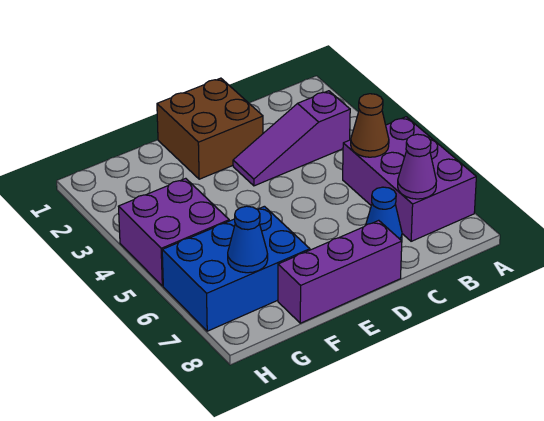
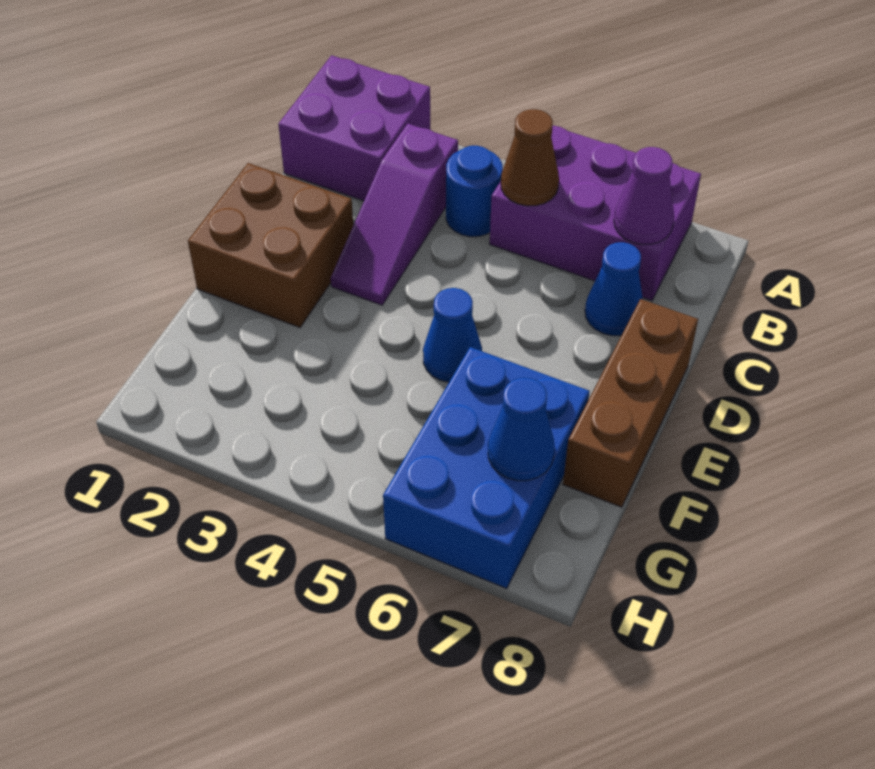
none -> blue 1x1 round brick [446,146,503,237]
purple 1x3 brick [278,220,402,323] -> brown 1x3 brick [563,299,698,507]
none -> blue 1x1 cone [423,288,482,382]
purple 2x2 brick [118,178,229,286] -> purple 2x2 brick moved to [278,55,430,201]

